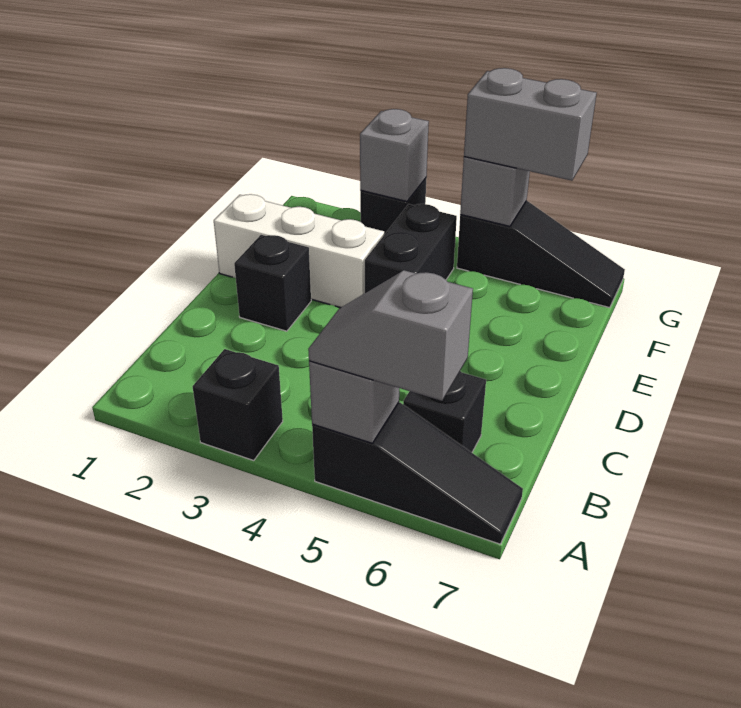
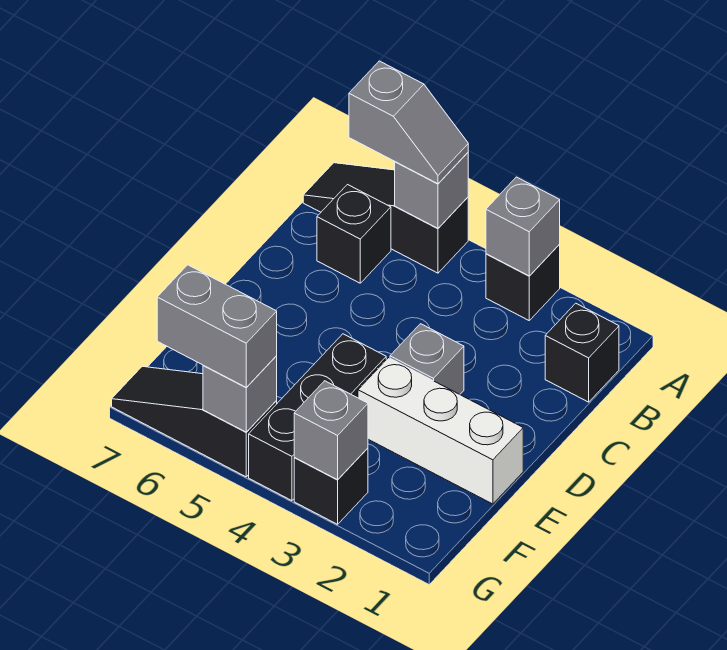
none -> grey 1x1 brick [486,177,560,276]
black 1x1 brick [234,235,311,331] -> black 1x1 brick moved to [545,303,619,402]
none -> grey 1x1 brick [390,324,464,394]
black 1x2 brick [365,204,457,293] -> black 1x3 brick [249,334,386,501]

